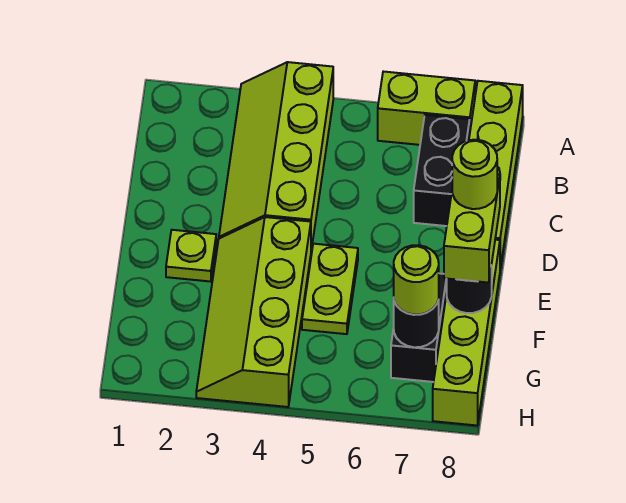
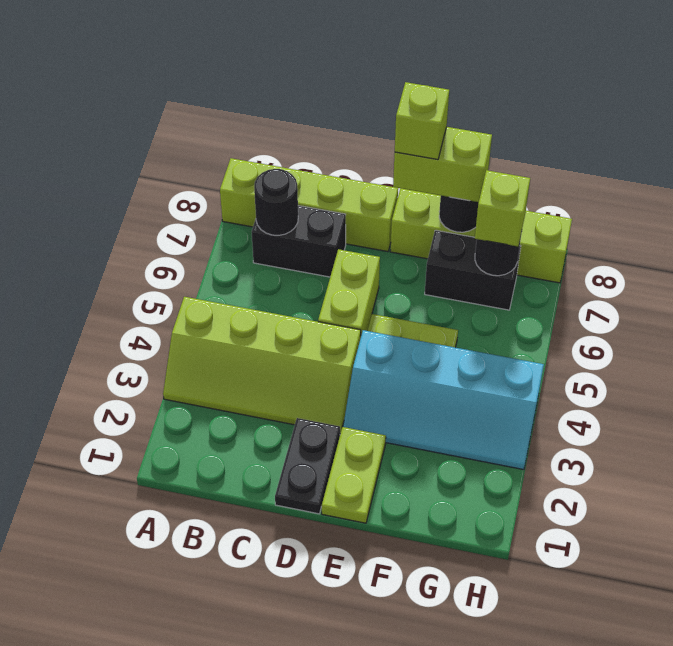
lime 1x2 brick [378,72,475,145] -> lime 1x2 brick moved to [318,249,380,338]
none -> black 1x1 round brick [254,169,298,235]
none -> black 1x2 plate [275,418,340,514]
lime 1x1 plate [166,230,216,282] -> lime 1x2 plate [322,427,386,523]
lime 2x4 slope [196,217,311,407] -> cyan 2x4 slope [343,330,544,470]
lime 1x1 round brick [452,140,497,209] -> lime 1x1 brick [395,82,449,160]
lime 1x1 round brick [394,245,439,315] -> lime 1x1 brick [475,170,530,246]

